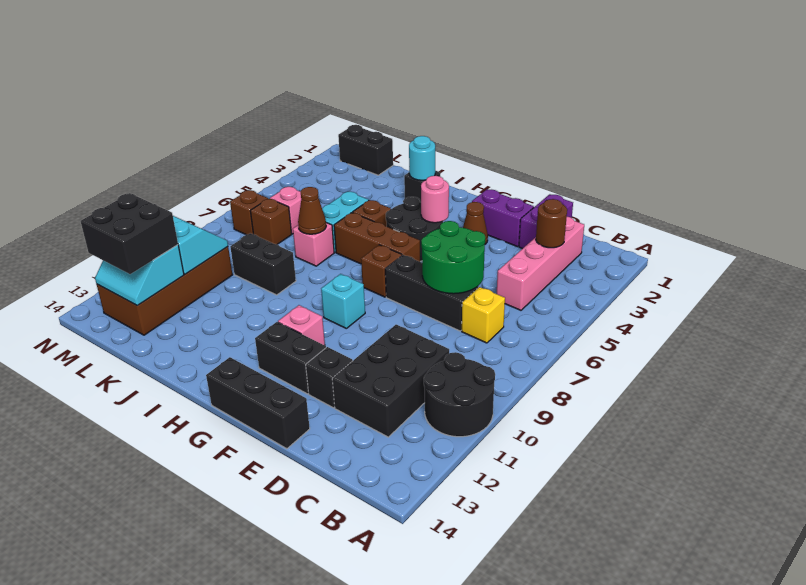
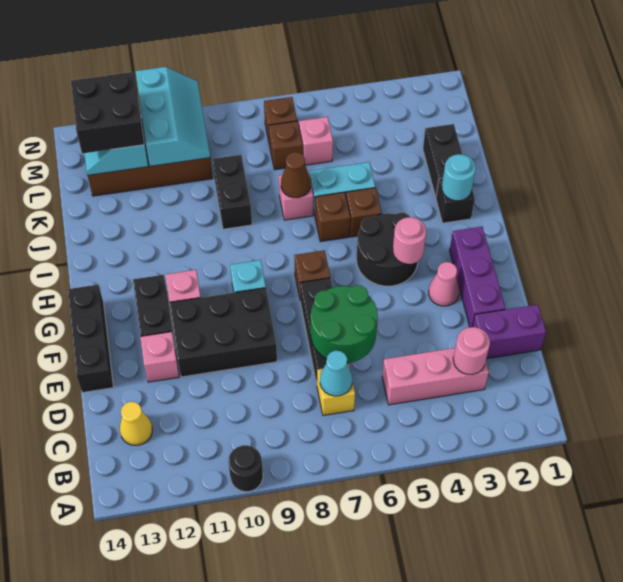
black 2x2 round brick [424,352,495,437] -> black 1x1 round brick [228,445,263,492]
pink 1x4 brick [497,217,584,310] -> pink 1x3 brick [382,348,489,405]
brown 1x1 round brick [536,199,567,248] -> pink 1x1 round brick [453,327,490,375]
none -> cyan 1x1 cone [320,351,352,396]
black 2x3 brick [332,325,449,437] -> black 2x3 brick moved to [170,288,277,377]
none -> yellow 1x1 cone [120,402,152,445]
purple 1x2 brick [472,189,534,247] -> purple 1x3 brick [450,227,505,327]
black 1x1 brick [306,347,353,408] -> pink 1x1 brick [140,332,179,382]
brown 1x1 cone [463,202,488,244] -> pink 1x1 cone [429,262,459,306]
brown 1x3 brick [334,213,420,264] -> brown 1x1 brick [315,192,350,242]
black 1x2 brick [338,125,393,175] -> black 1x2 brick moved to [423,124,463,197]

